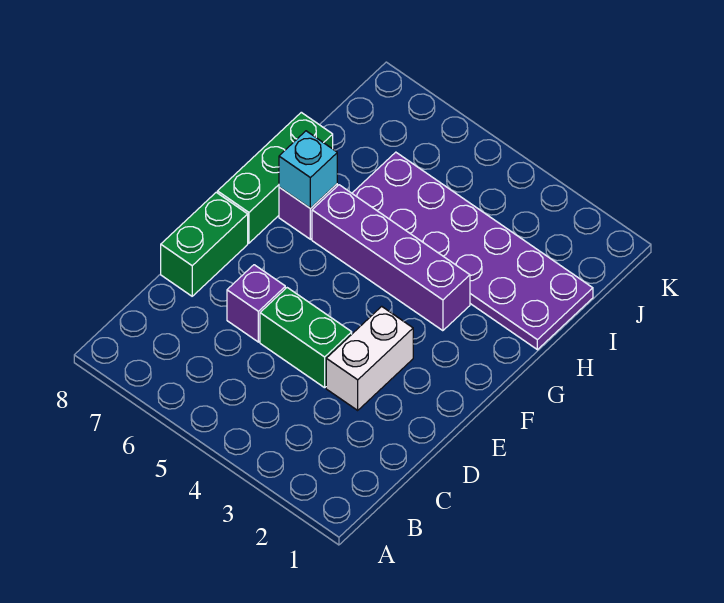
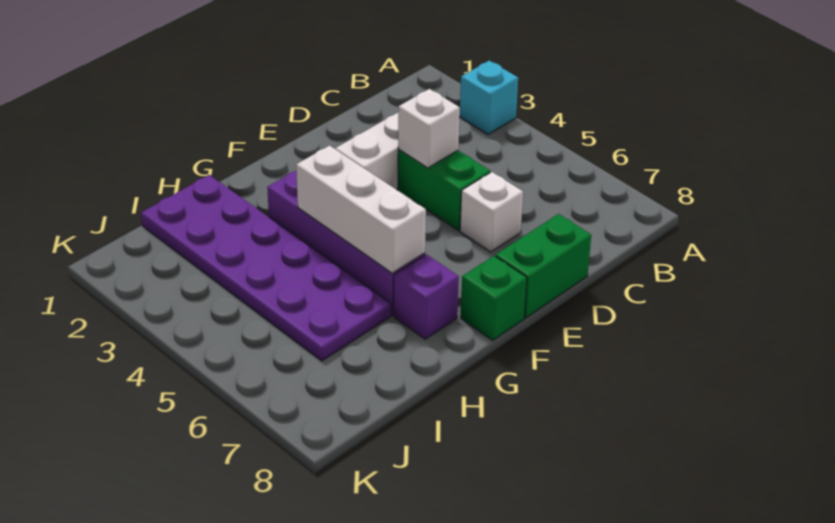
none -> white 1x1 brick [398,89,460,168]
purple 1x1 brick [227,265,285,342] -> white 1x1 brick [460,172,523,252]
green 1x3 brick [217,112,333,243] -> green 1x1 brick [461,256,527,340]
none -> white 1x3 brick [296,146,426,273]
cyan 1x1 brick [279,131,337,209] -> cyan 1x1 brick moved to [460,61,518,134]

